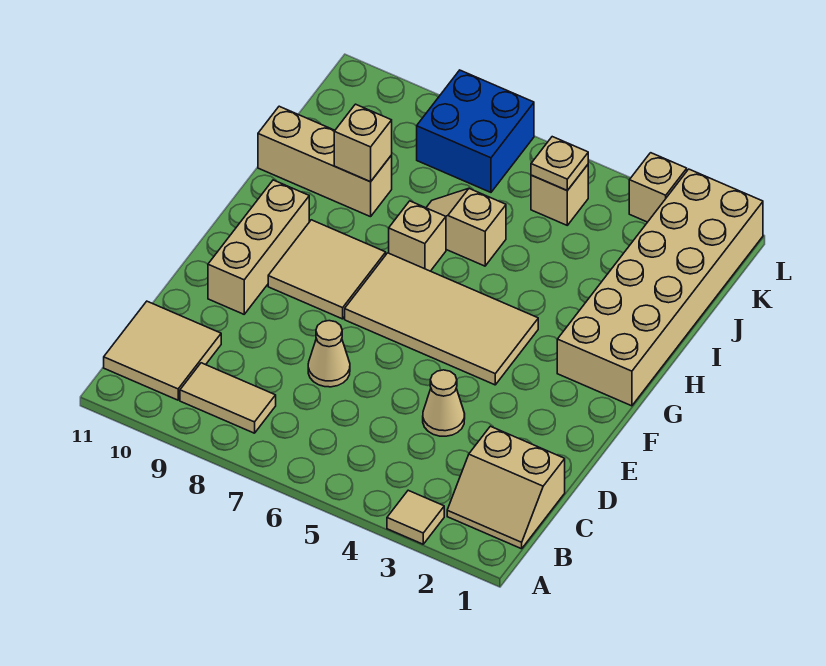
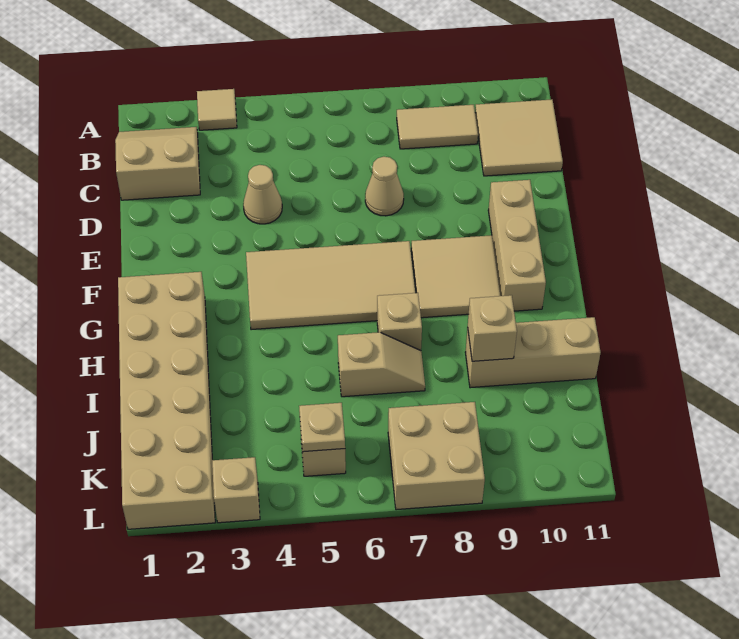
blue 2x2 brick [417,70,534,192] -> tan 2x2 brick [388,402,485,510]

